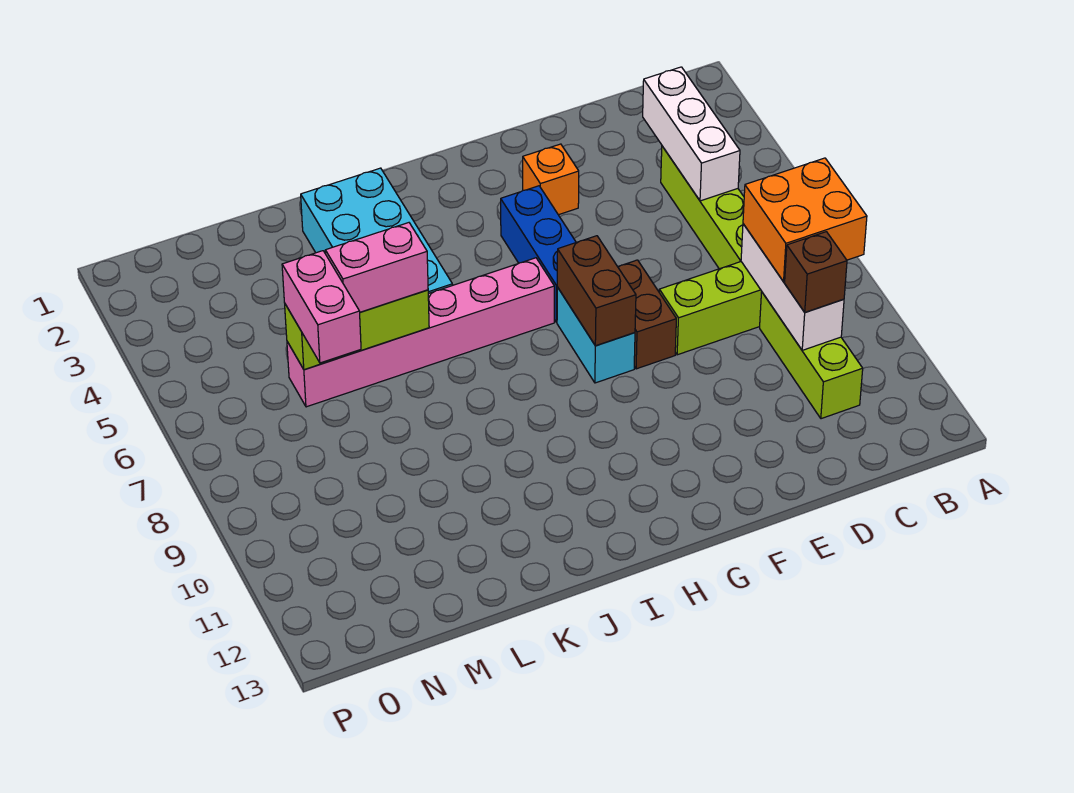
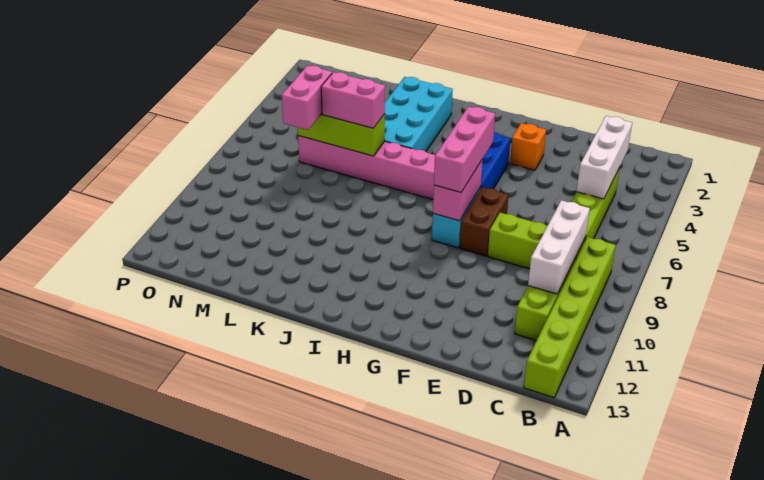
none -> lime 1x6 brick [524,237,616,398]
orange 2x2 brick [743,158,867,282] -> none
brown 1x1 brick [785,232,847,312] -> none
none -> pink 1x3 brick [434,106,495,192]
brown 1x2 brick [557,236,636,346] -> pink 1x2 brick [433,159,483,221]

